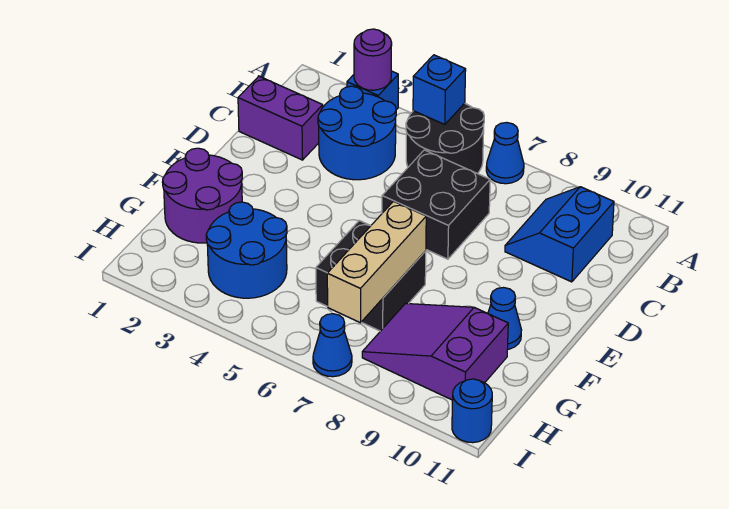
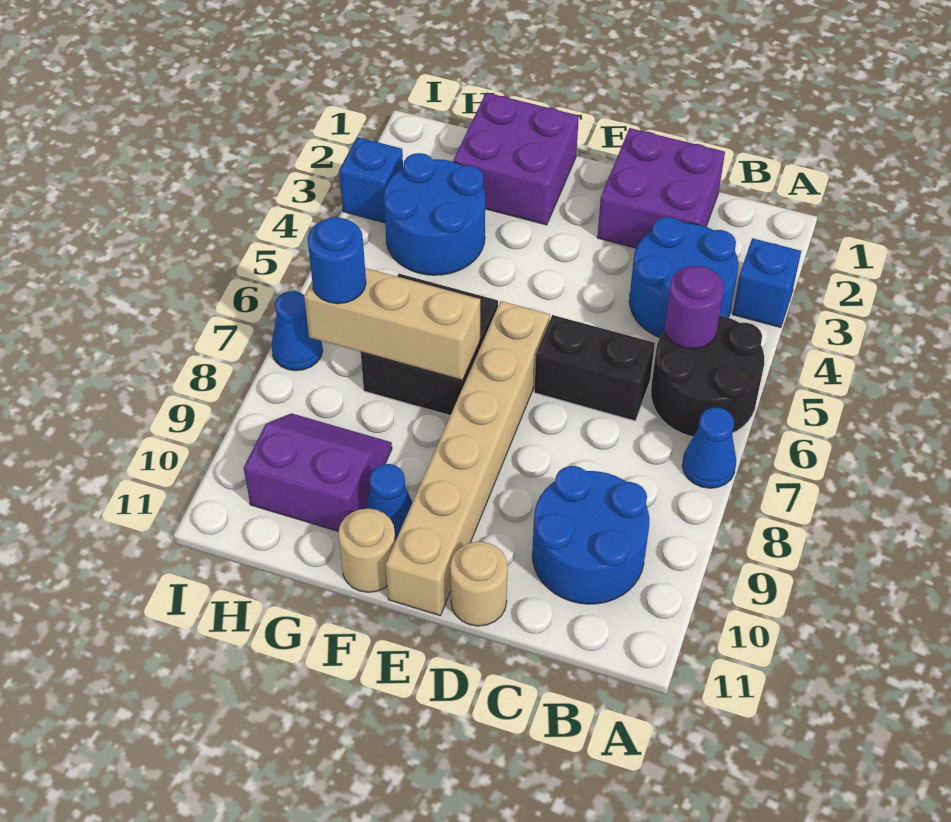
purple 1x1 round brick [354,29,392,90] -> purple 1x1 round brick moved to [665,266,724,349]
blue 1x1 brick [413,55,466,125] -> blue 1x1 brick moved to [339,137,403,223]
blue 2x2 slope [505,187,614,282] -> blue 2x2 round brick [532,466,649,604]
purple 1x2 brick [238,76,323,160] -> purple 2x2 brick [597,128,725,248]
black 2x2 brick [382,150,490,259] -> black 1x2 brick [534,315,655,421]
none -> tan 1x1 round brick [450,542,508,626]
none -> tan 1x6 brick [386,301,550,616]
purple 2x2 round brick [163,148,242,243] -> purple 2x2 brick [453,93,579,225]
none -> tan 1x1 round brick [338,509,395,592]
purple 2x3 slope [362,303,508,400] -> purple 2x2 slope [244,413,392,531]
blue 1x1 round brick [452,379,492,443] -> blue 1x1 round brick moved to [307,217,366,304]

